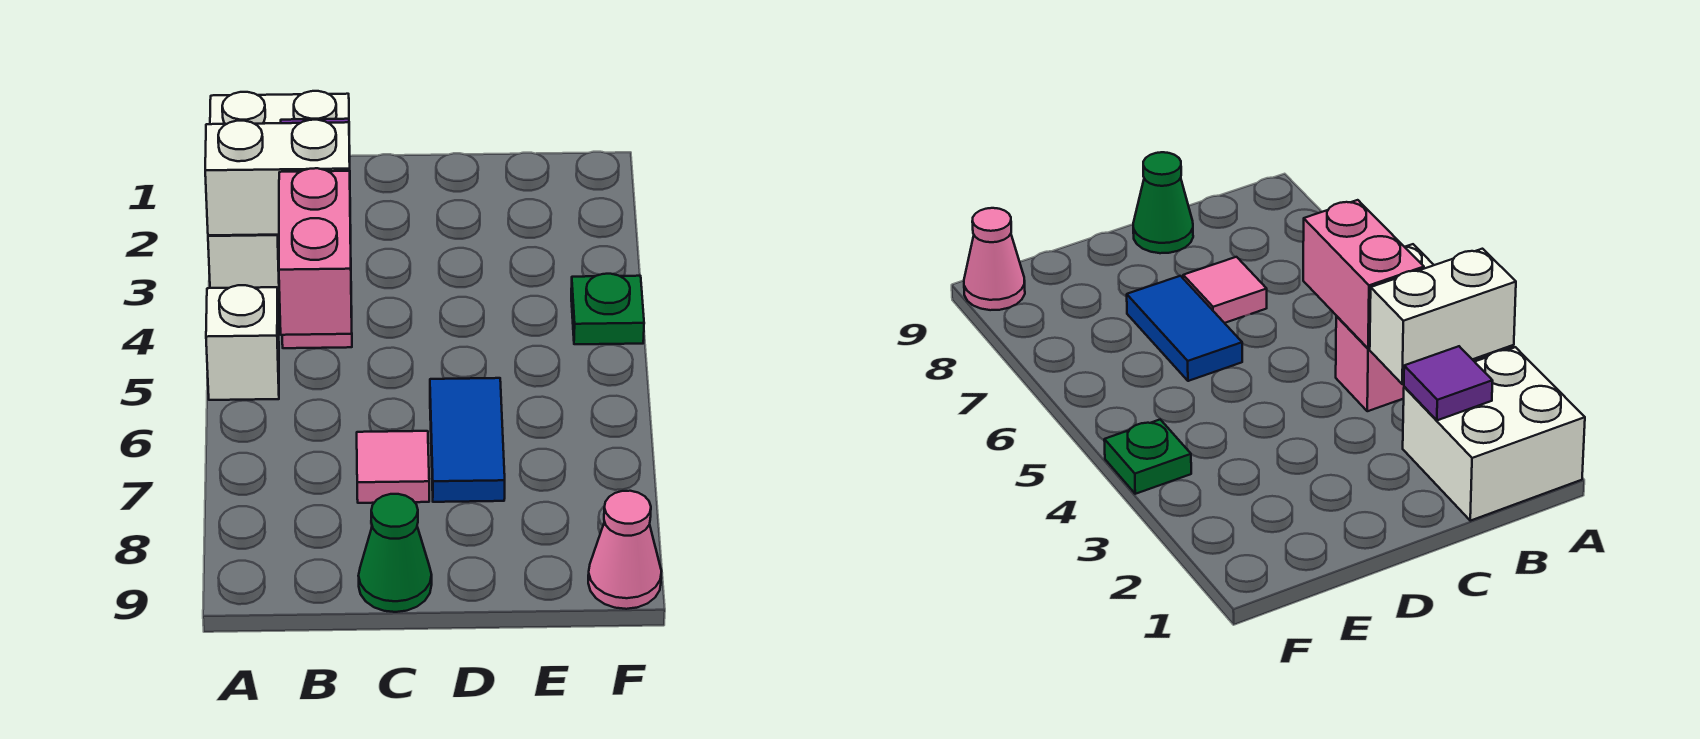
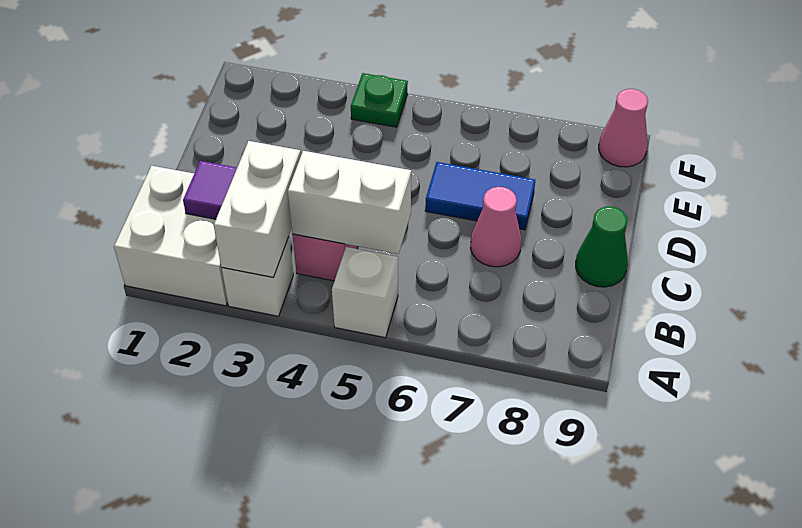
pink 1x2 brick [279,168,352,335] -> white 1x2 brick [288,151,411,254]
pink 1x1 tile [357,431,429,503] -> pink 1x1 cone [471,187,521,267]

